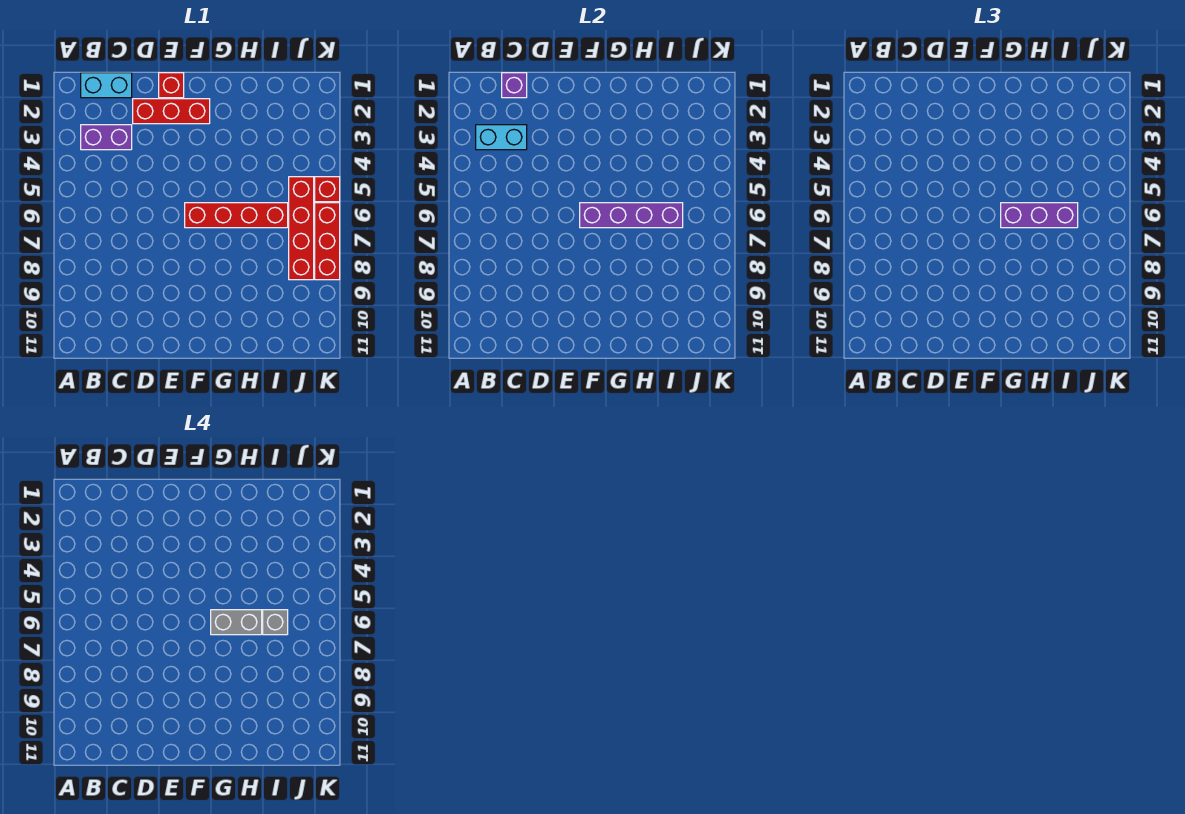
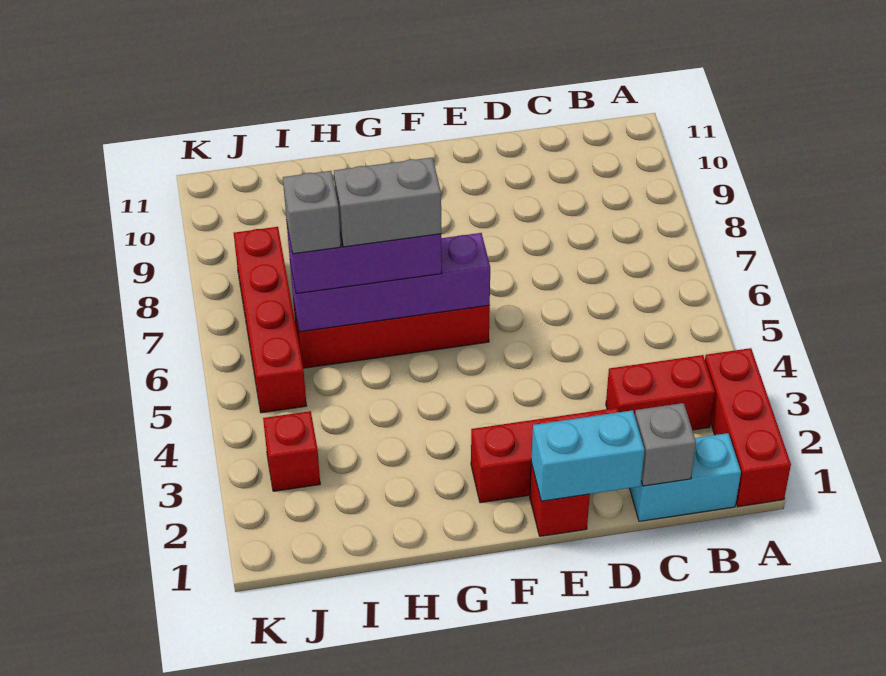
purple 1x2 brick [81,125,132,150] -> red 1x2 brick [606,355,715,430]
cyan 1x2 brick [476,125,527,150] -> cyan 1x2 brick moved to [531,410,645,501]
purple 1x1 brick [502,73,527,98] -> grey 1x1 brick [635,403,696,486]
red 1x1 brick [315,177,340,202] -> red 1x1 brick moved to [263,411,320,491]
red 1x3 brick [315,203,340,280] -> red 1x3 brick moved to [705,348,791,507]

